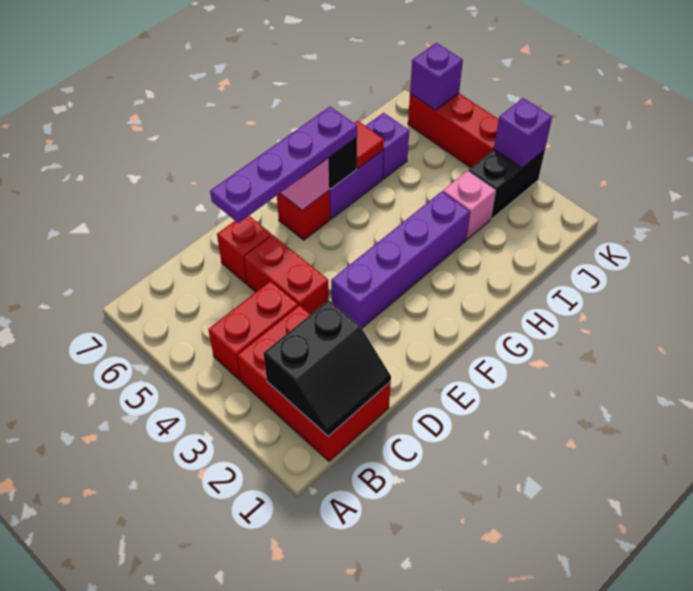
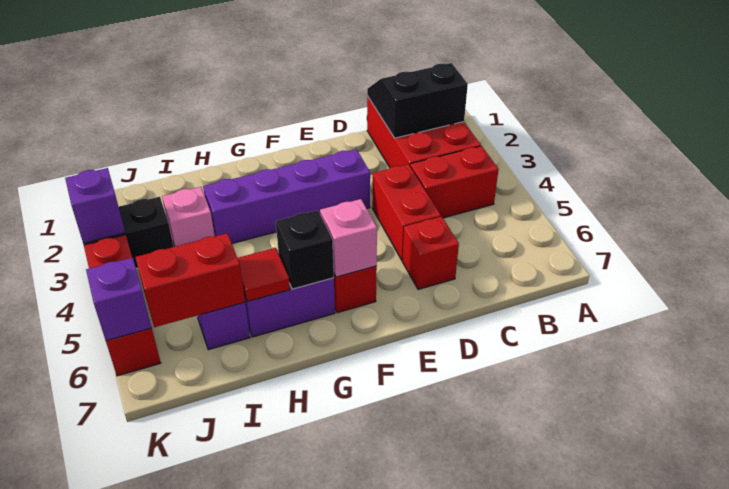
purple 1x4 plate [210,107,357,223] -> none
none -> red 1x2 brick [135,233,245,327]

